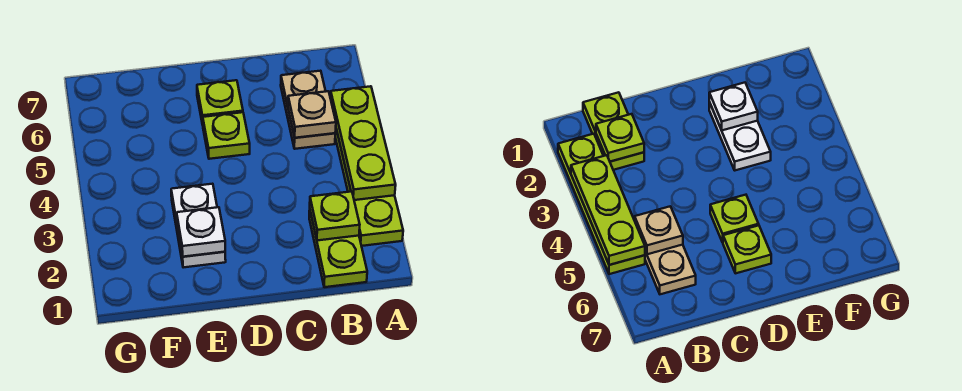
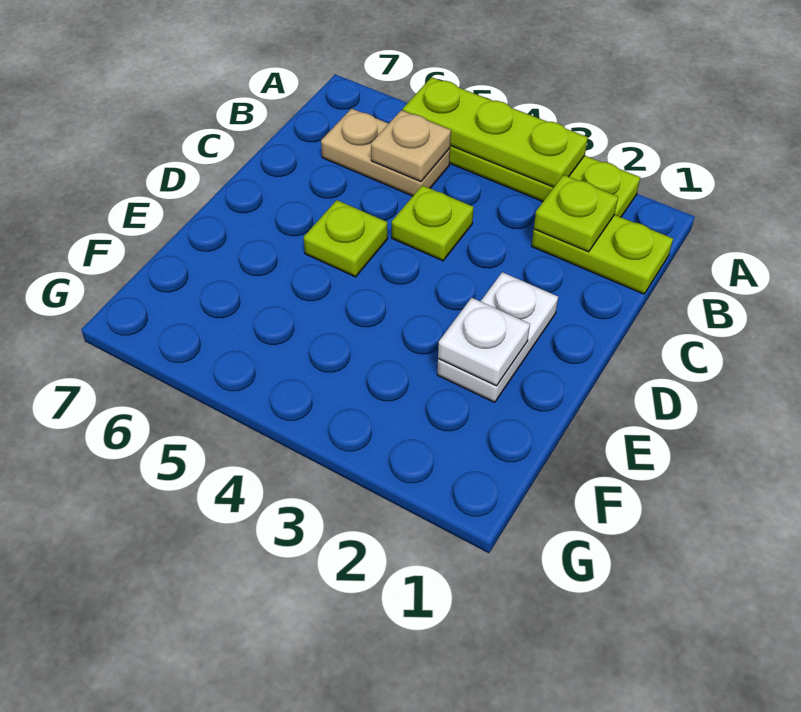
lime 1x1 plate [197,80,243,125] -> lime 1x1 plate moved to [392,185,474,261]
white 1x2 plate [171,184,226,268] -> white 1x2 plate turned to [437,272,558,402]

